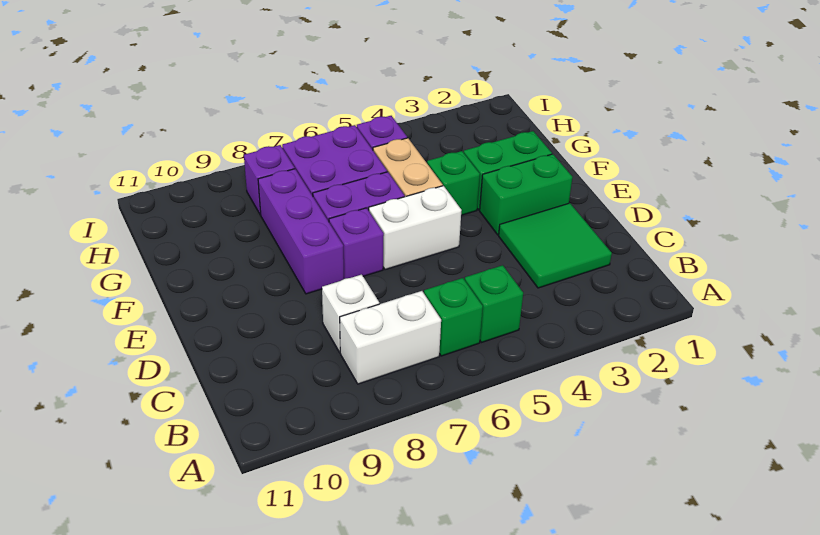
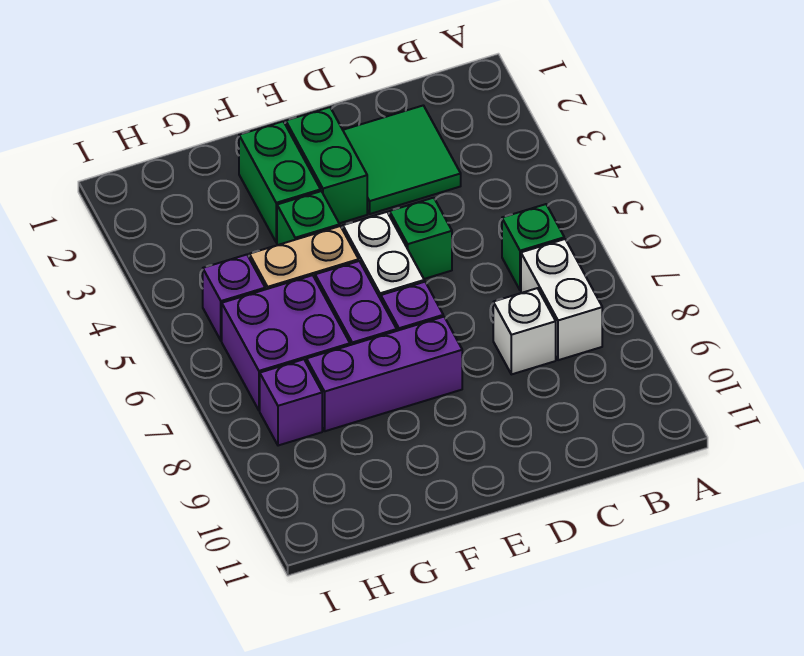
green 1x1 brick [464,265,523,342] -> green 1x1 brick moved to [389,198,452,279]

